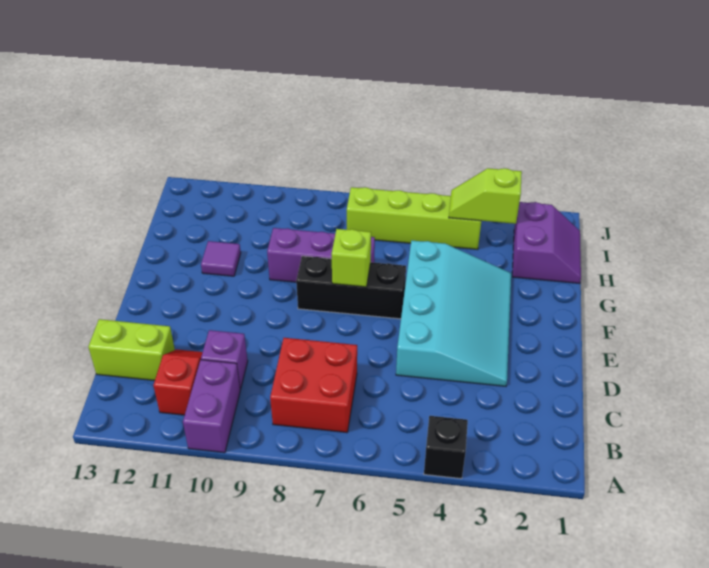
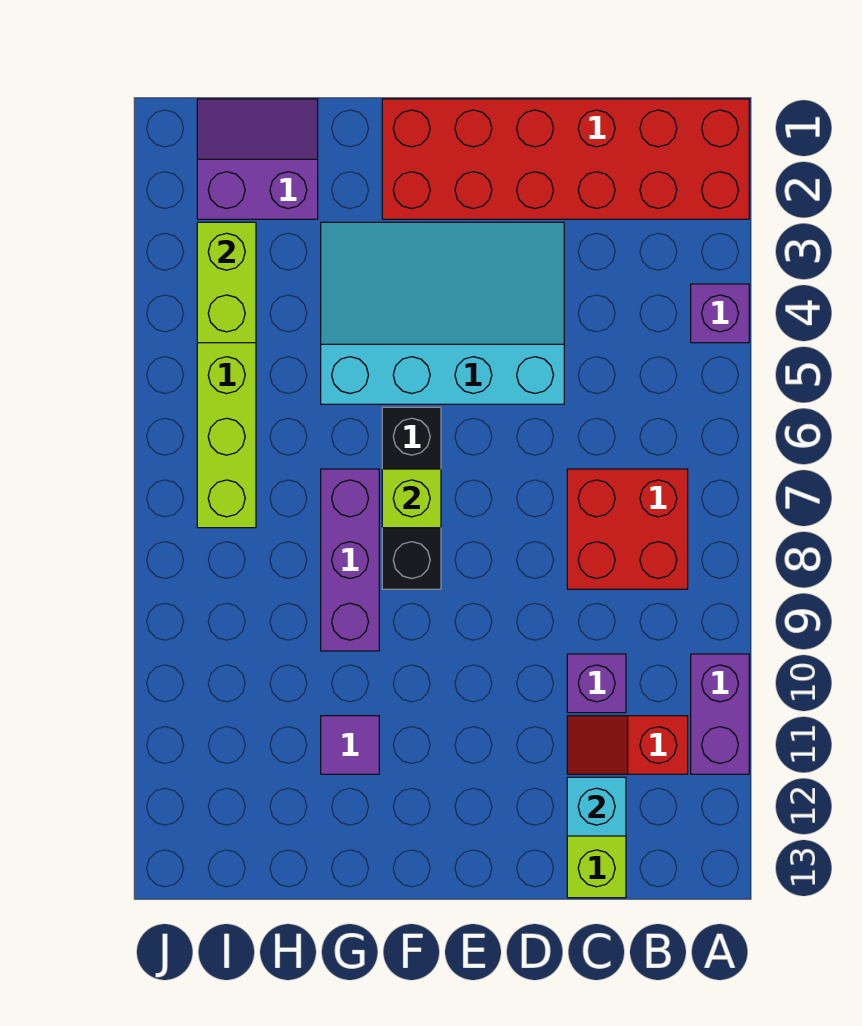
none -> red 2x6 brick [382,99,749,219]
black 1x1 brick [424,416,468,479] -> purple 1x1 brick [691,284,749,343]
purple 1x2 brick [183,360,240,453] -> purple 1x2 brick turned to [691,654,749,774]
none -> cyan 1x1 brick [567,777,626,836]
lime 1x2 slope [449,168,522,224] -> lime 1x2 brick [197,222,256,343]

